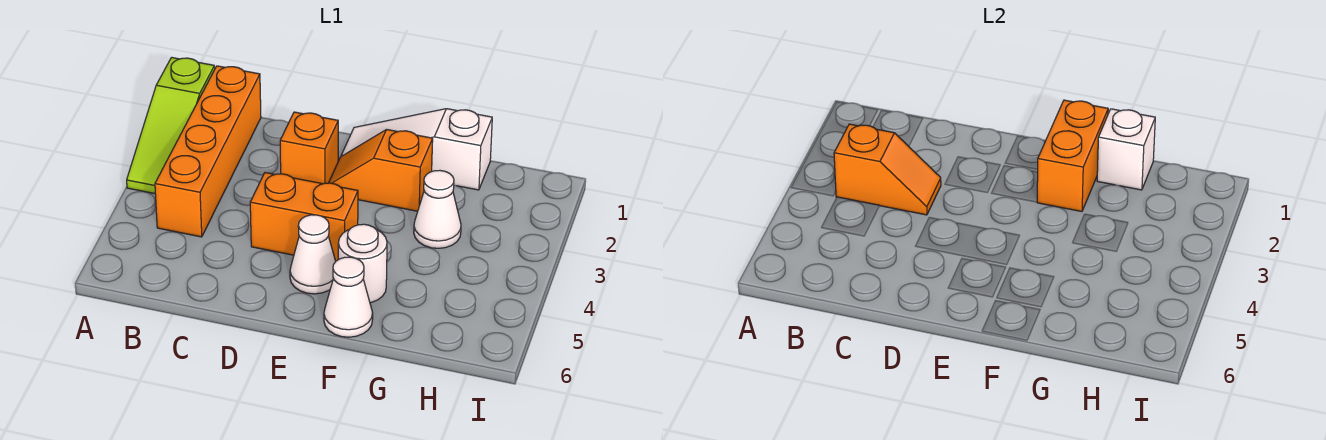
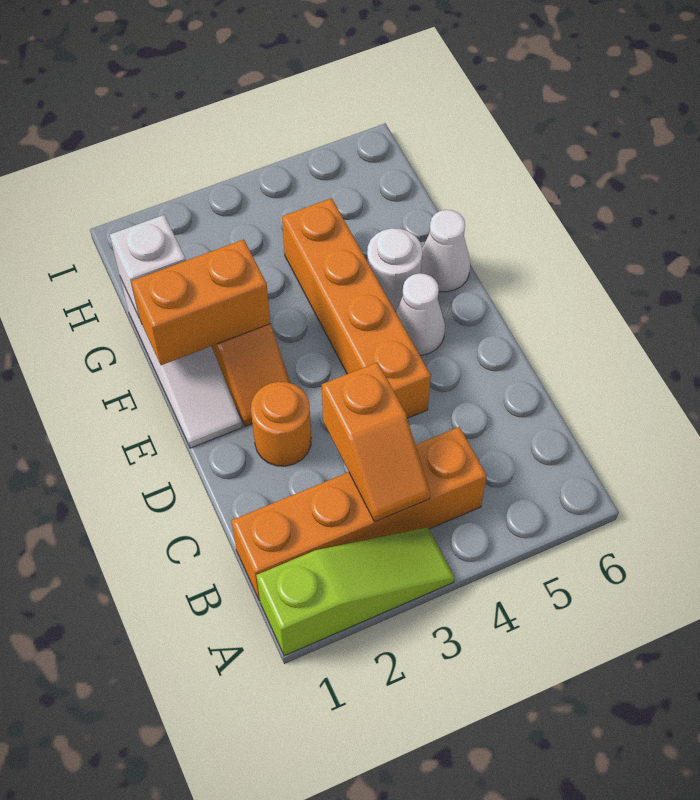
orange 1x2 slope [834,124,941,215] -> orange 1x2 slope turned to [322,362,430,522]
orange 1x1 brick [280,112,338,184] -> orange 1x1 round brick [251,382,311,466]
orange 1x2 brick [250,173,358,261] -> orange 1x4 brick [282,198,431,418]
white 1x1 cone [414,170,461,248] -> none

